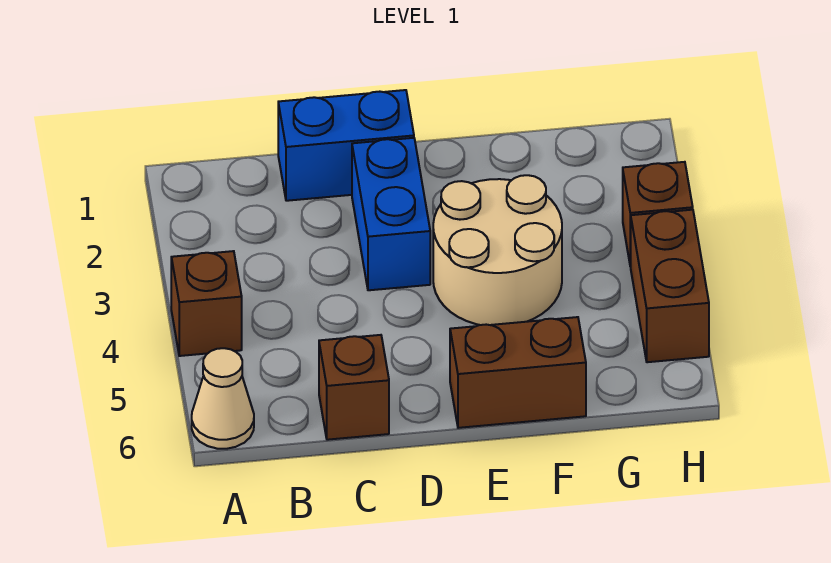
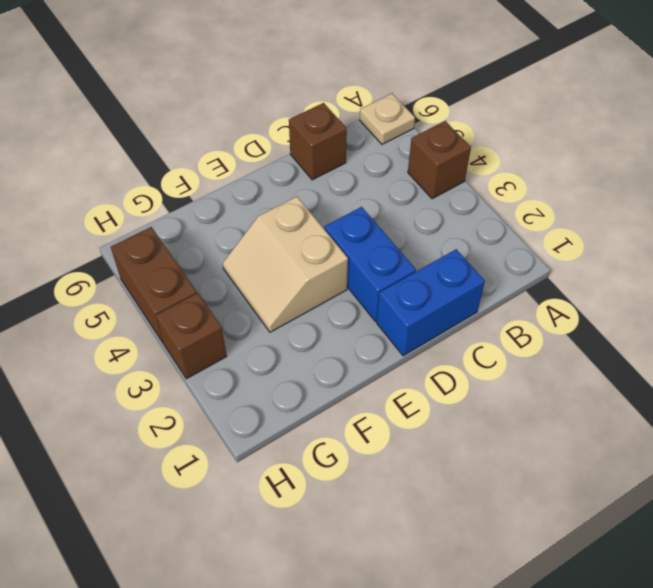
tan 1x1 cone [192,348,254,449] -> tan 1x1 plate [360,94,415,144]
tan 2x2 round brick [433,175,562,325] -> tan 2x2 slope [223,197,348,332]
brown 1x2 brick [450,317,586,428] -> none

